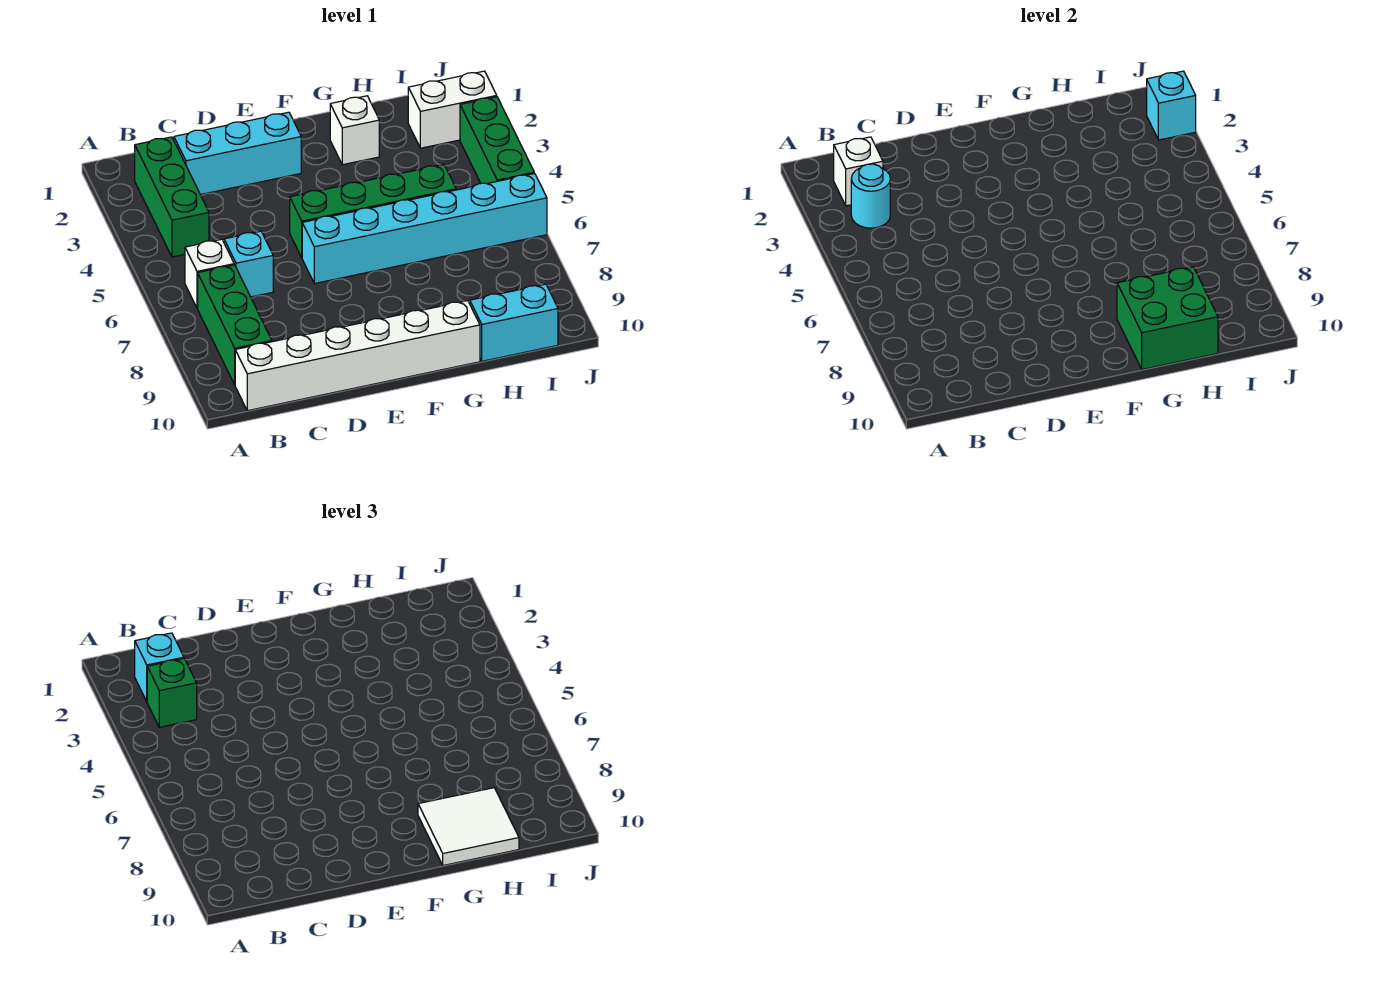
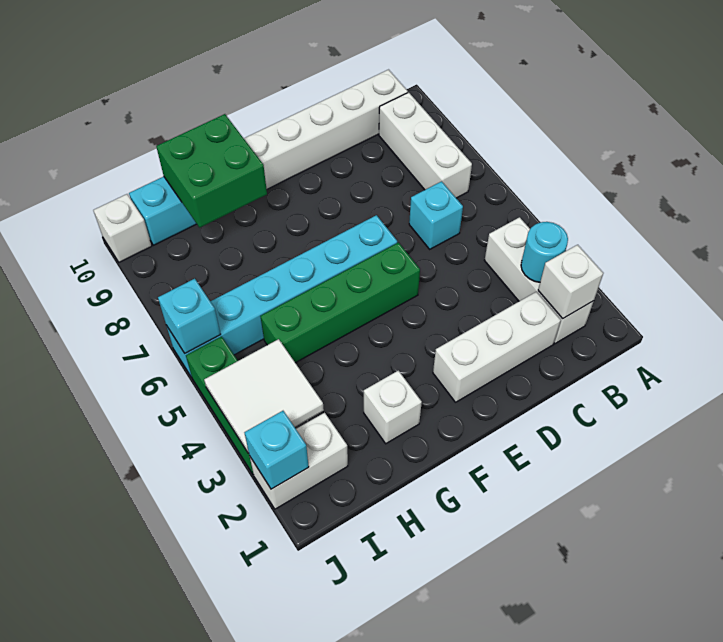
green 1x3 brick [135,137,209,257] -> white 1x3 brick [484,217,594,344]
cyan 1x1 brick [135,633,184,701] -> cyan 1x1 brick moved to [158,279,221,353]
green 1x1 brick [147,659,197,727] -> none
white 1x1 brick [185,239,234,308] -> white 1x1 brick moved to [93,194,152,262]
green 1x3 brick [198,265,272,385] -> white 1x3 brick [379,92,472,198]
cyan 1x3 brick [174,112,301,195] -> white 1x3 brick [433,292,561,402]
white 2x2 tile [418,788,519,865] -> white 2x2 tile moved to [204,339,324,453]

